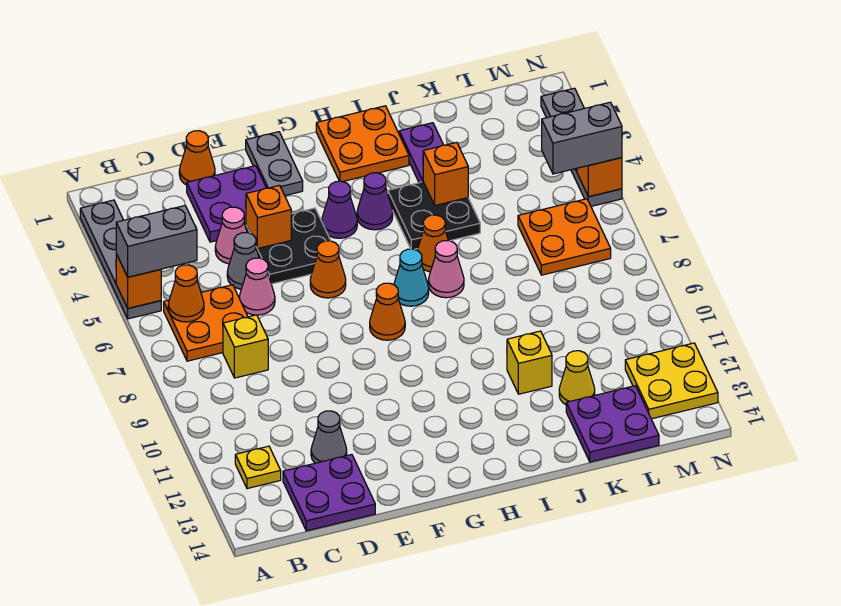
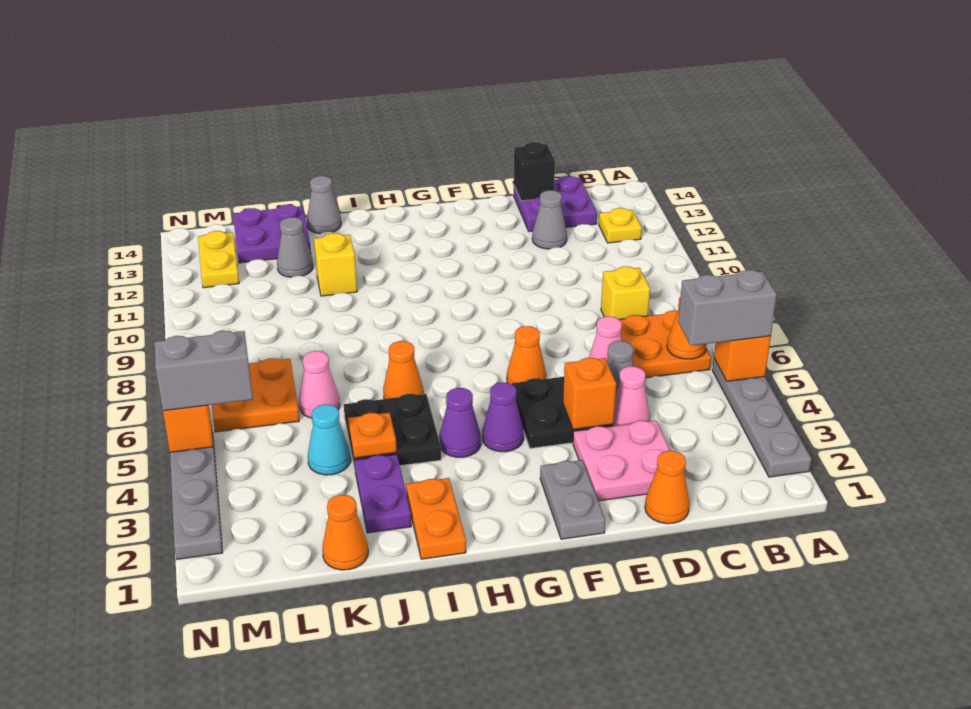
purple 2x2 plate [187,166,266,242] -> pink 2x2 plate [573,421,670,501]
none -> black 1x1 brick [514,142,555,201]
orange 1x1 cone [370,283,405,340] -> orange 1x1 cone moved to [322,495,368,570]
orange 2x2 plate [316,106,409,182] -> orange 1x2 plate [406,478,466,559]
cyan 1x1 cone [394,249,429,306] -> cyan 1x1 cone moved to [308,404,350,475]
pink 1x1 cone [428,241,464,298] -> pink 1x1 cone moved to [299,351,340,418]
orange 1x1 brick [423,142,468,205] -> orange 1x1 plate [348,413,397,458]
none -> grey 1x1 cone [307,176,341,234]
yellow 1x1 cone [559,351,595,405] -> grey 1x1 cone [277,217,313,277]
yellow 2x2 plate [625,343,718,419] -> yellow 1x2 plate [198,231,239,288]

